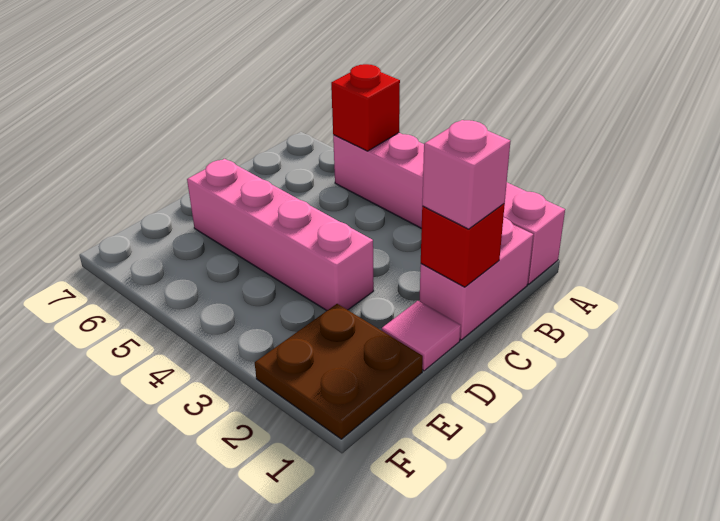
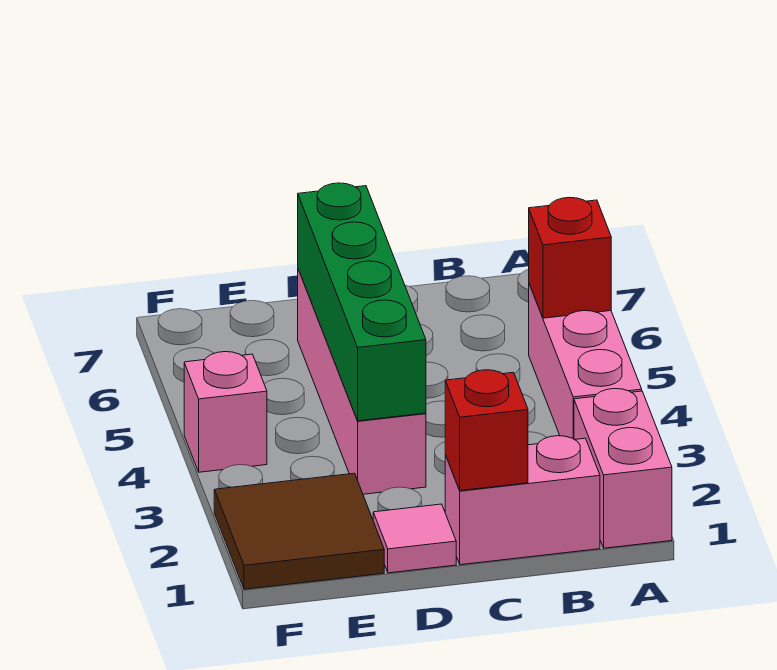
pink 1x1 brick [422,120,510,229] -> pink 1x1 brick moved to [184,352,267,472]
none -> green 1x4 brick [298,183,426,421]
brown 2x2 plate [255,304,423,439] -> brown 2x2 tile [214,473,384,589]

